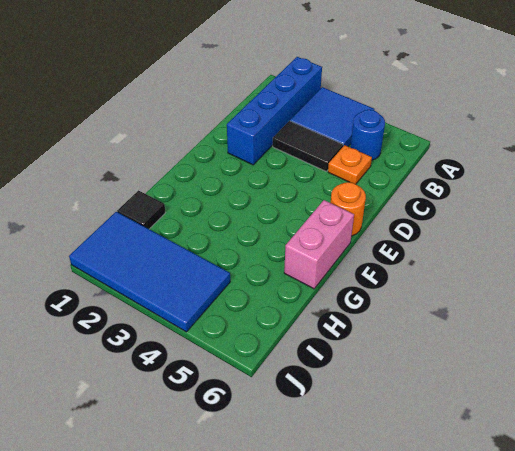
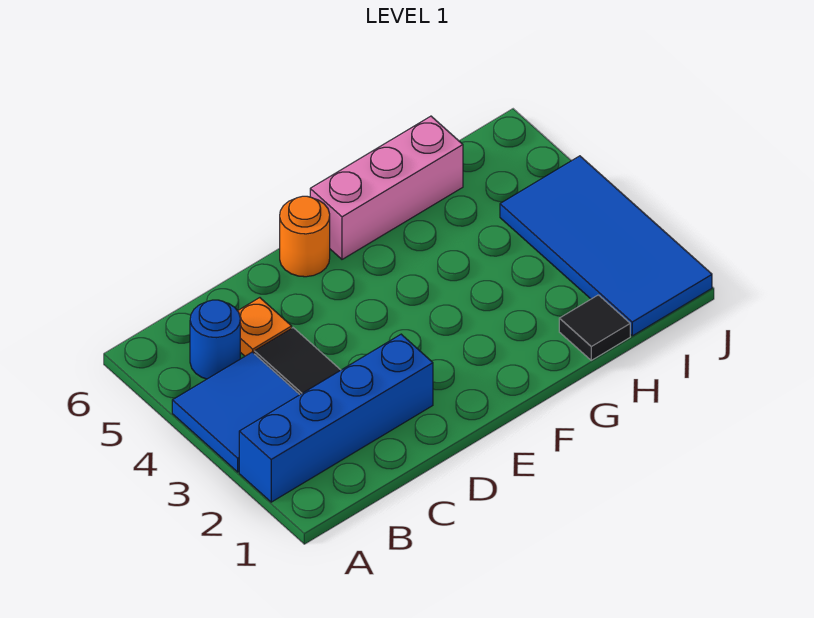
pink 1x2 brick [284,200,354,289] -> pink 1x3 brick [310,116,463,259]

